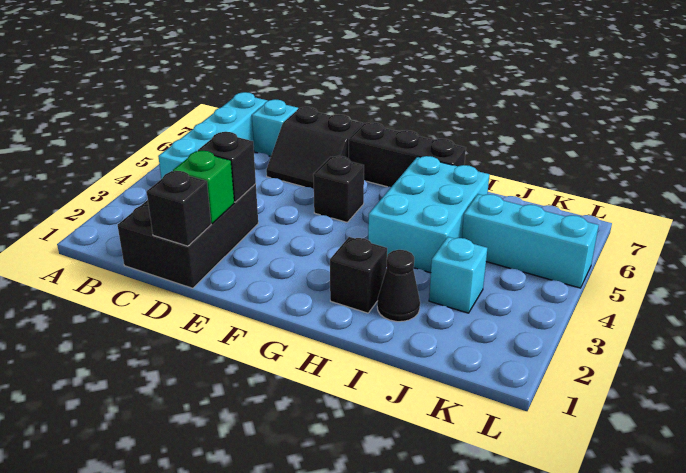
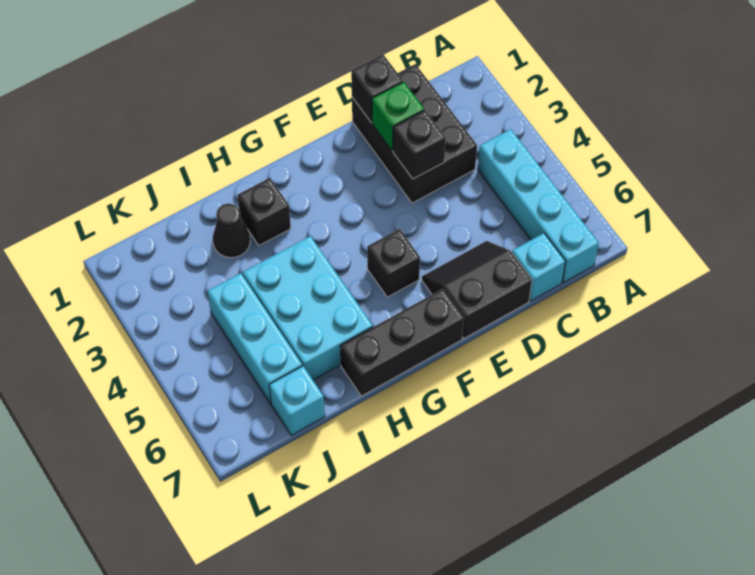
cyan 1x1 brick [429,237,487,313] -> cyan 1x1 brick moved to [269,366,325,435]
cyan 1x3 brick [462,194,599,288] -> cyan 1x3 brick turned to [207,273,302,404]

